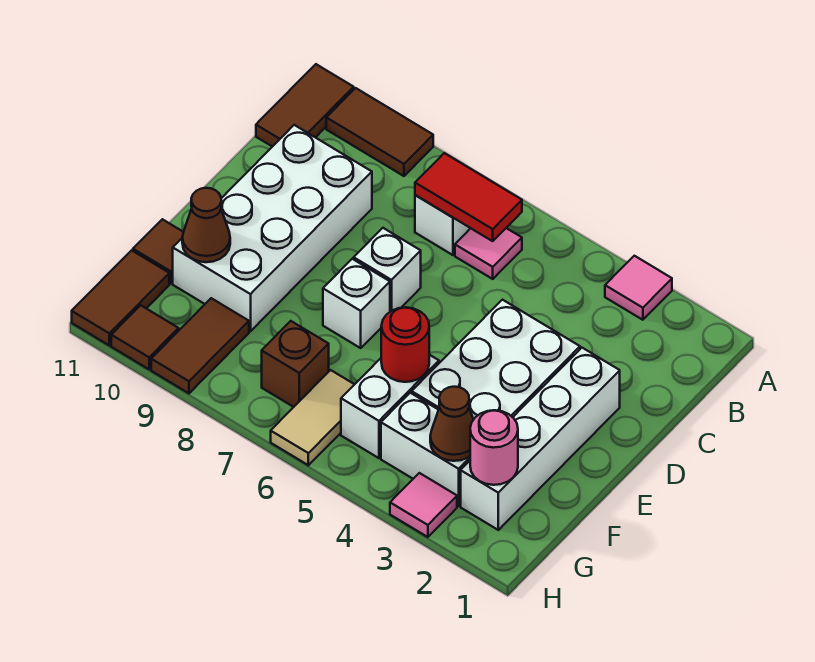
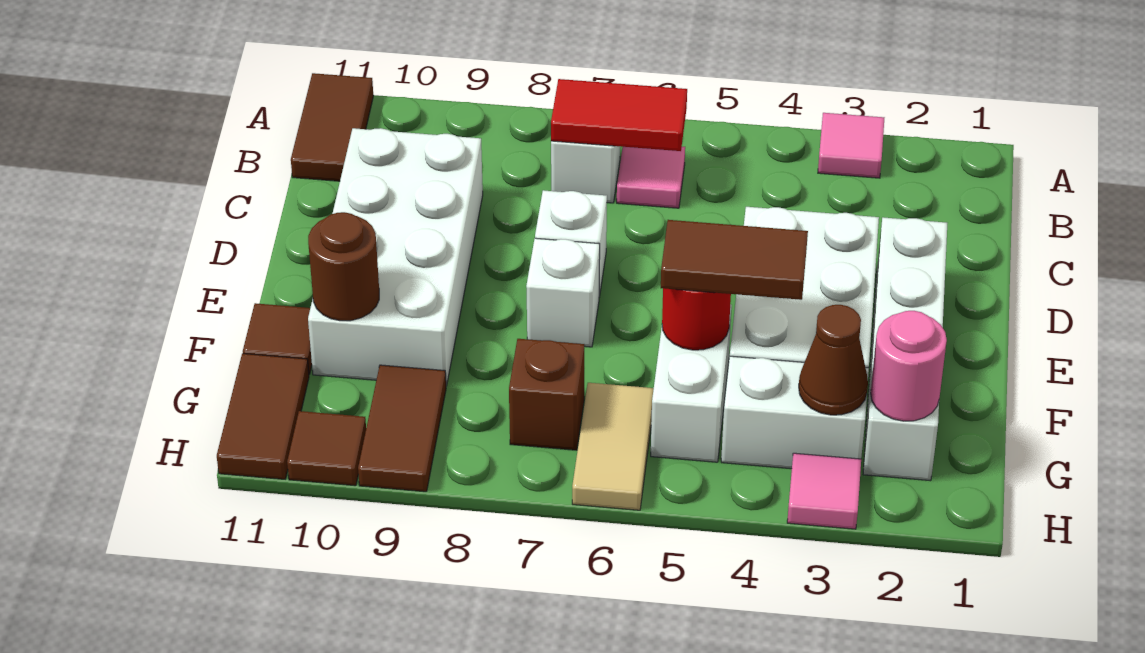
brown 1x2 tile [326,88,433,176] -> brown 1x2 tile moved to [661,220,808,300]
brown 1x1 cone [182,188,230,262] -> brown 1x1 round brick [308,212,379,321]

